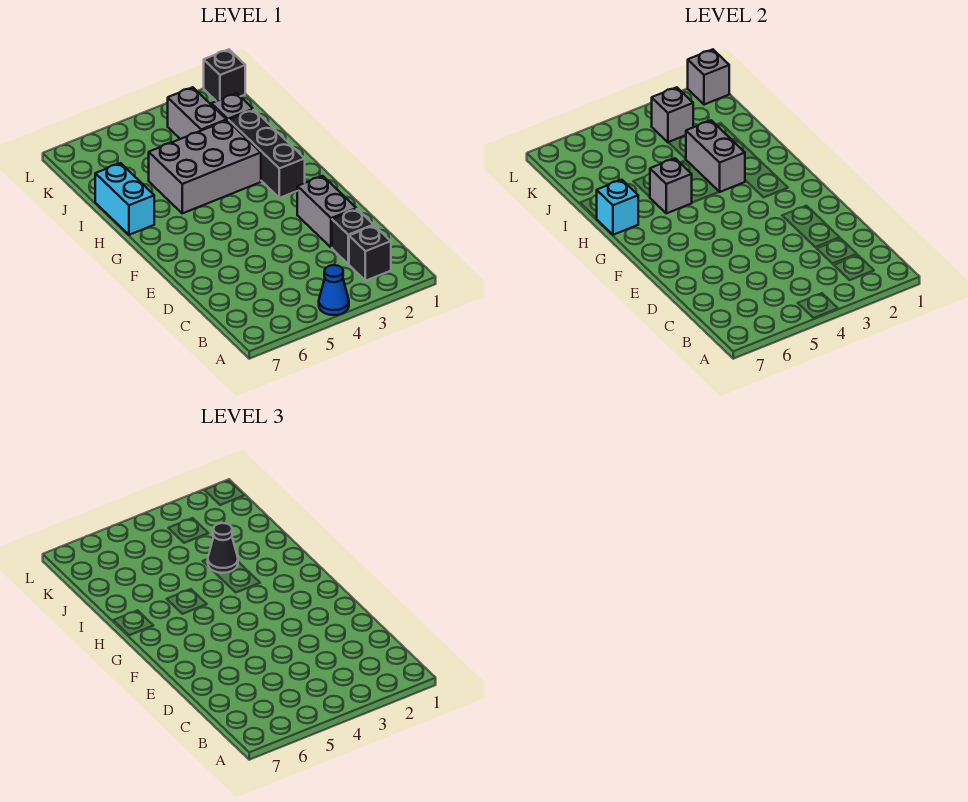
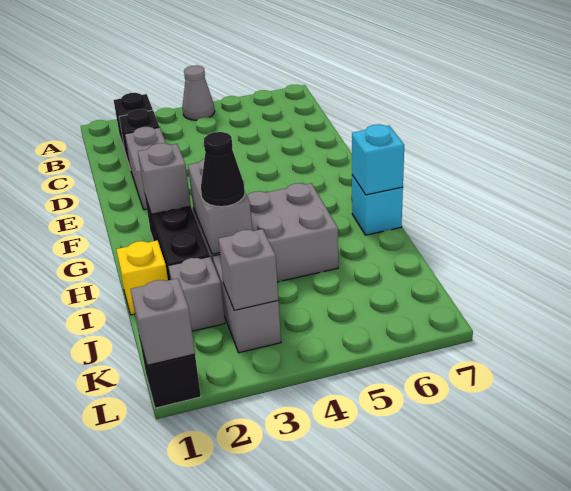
blue 1x1 cone [319,265,349,315] -> grey 1x1 cone [182,65,215,120]
grey 1x1 brick [650,158,692,213] -> grey 1x1 brick moved to [138,143,191,214]
cyan 1x2 brick [95,163,154,235] -> cyan 1x1 brick [352,175,403,235]
none -> yellow 1x1 brick [116,240,168,315]

